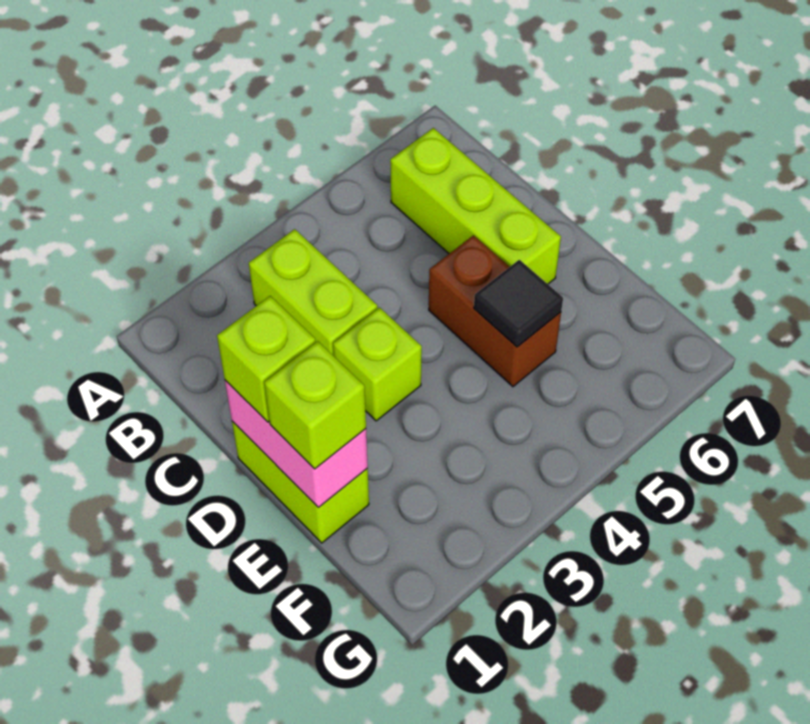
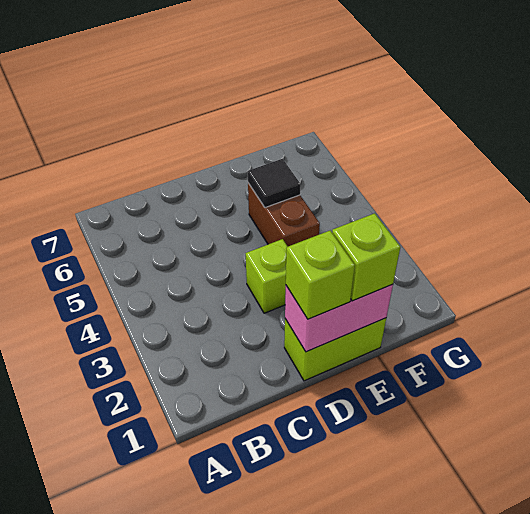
lime 1x2 brick [249,229,378,356] -> none
lime 1x3 brick [390,128,561,284] -> none
brown 1x2 brick [429,235,561,387] -> brown 1x2 brick turned to [248,183,320,246]

